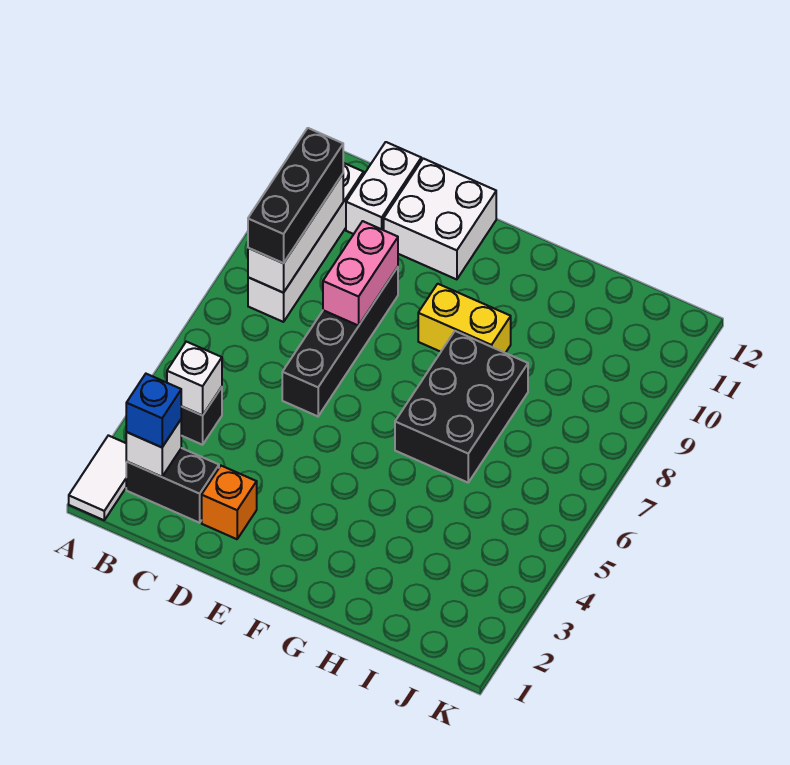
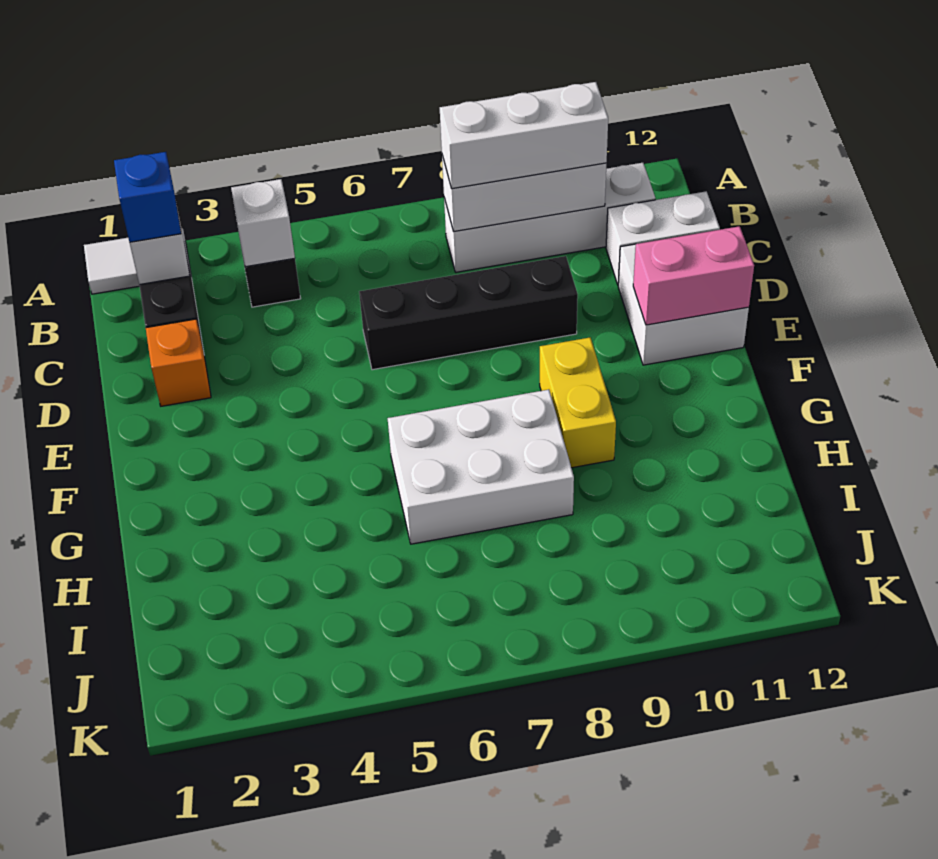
black 1x3 brick [248,128,343,263] -> white 1x3 brick [440,82,608,189]
pink 1x2 brick [323,221,398,326] -> pink 1x2 brick moved to [633,226,754,325]
black 2x3 brick [395,331,528,482] -> white 2x3 brick [388,390,574,544]

